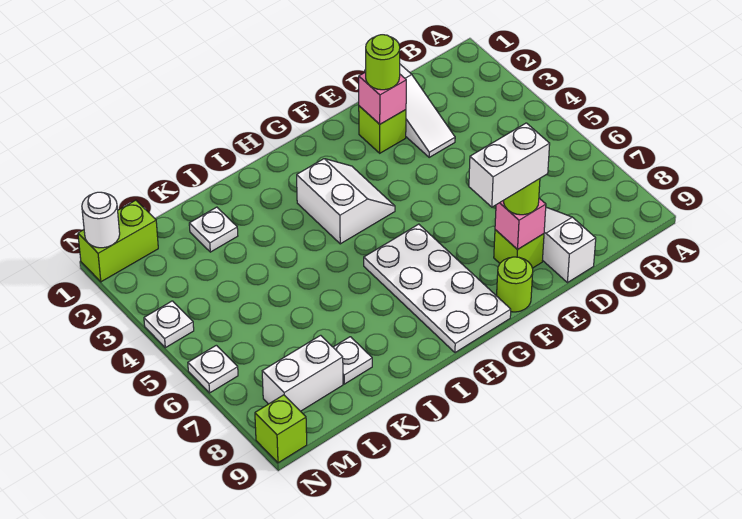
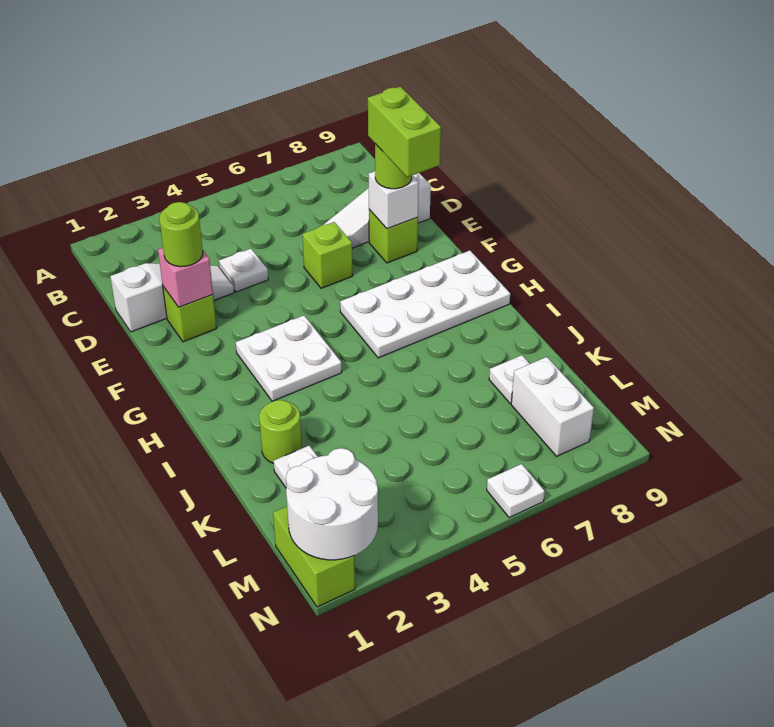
pink 1x1 brick [495,198,546,250] -> white 1x1 brick [369,171,419,229]
white 1x2 brick [469,123,550,207] -> lime 1x2 brick [368,86,441,177]
lime 1x1 round brick [497,257,533,312] -> lime 1x1 round brick moved to [259,400,302,463]
white 2x2 slope [297,159,395,244] -> white 2x2 plate [236,316,342,401]
white 1x1 round brick [82,192,120,248] -> white 2x2 round brick [286,448,378,560]
white 1x1 plate [144,301,194,348] -> white 1x1 plate moved to [219,249,268,292]
lime 1x1 brick [255,395,307,463] -> lime 1x1 brick moved to [302,222,353,288]

